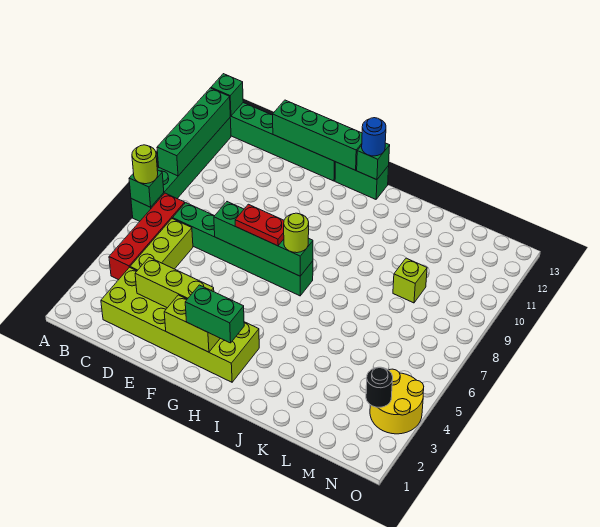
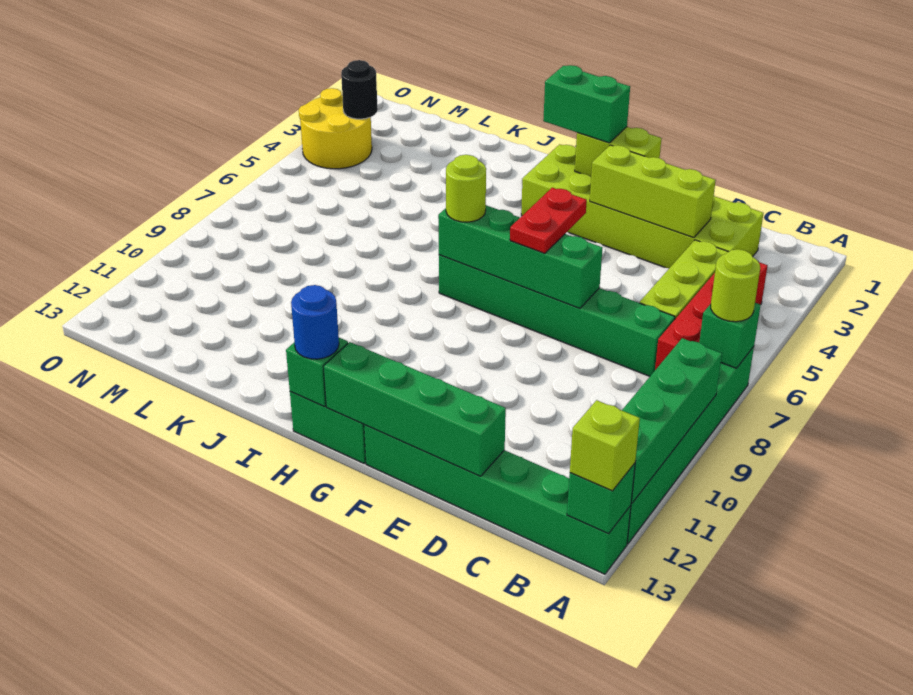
red 1x2 plate [235,204,284,246] -> red 1x2 plate turned to [510,188,587,253]
lime 1x1 brick [393,258,427,303] -> lime 1x1 brick moved to [570,400,640,491]

